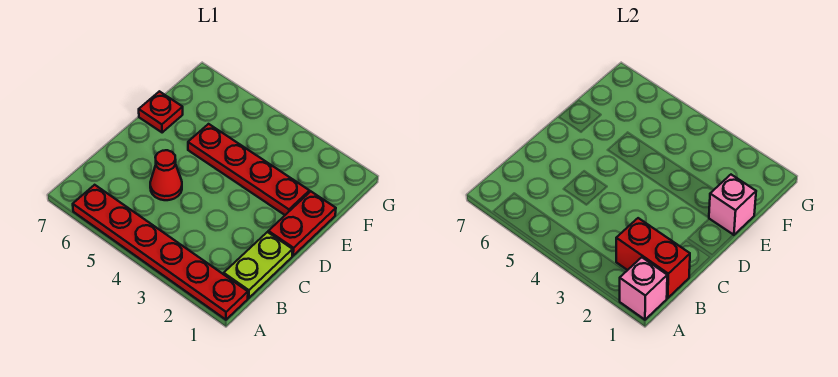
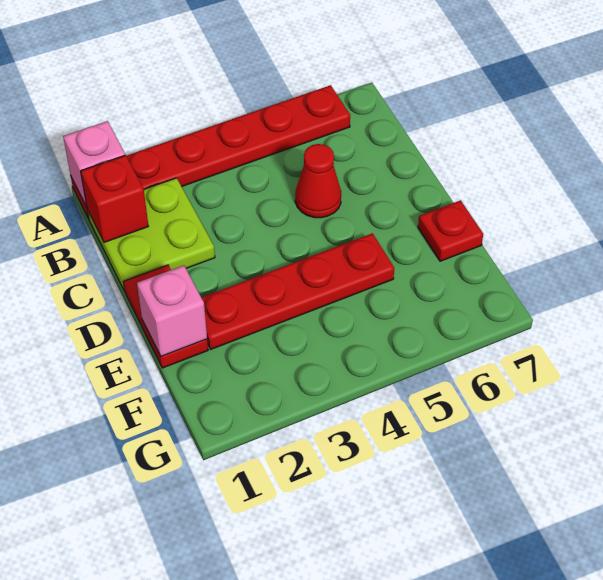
lime 1x2 plate [224,232,293,298] -> lime 2x2 plate [88,178,215,291]
red 1x2 brick [616,218,690,298] -> red 1x1 brick [81,155,148,242]

